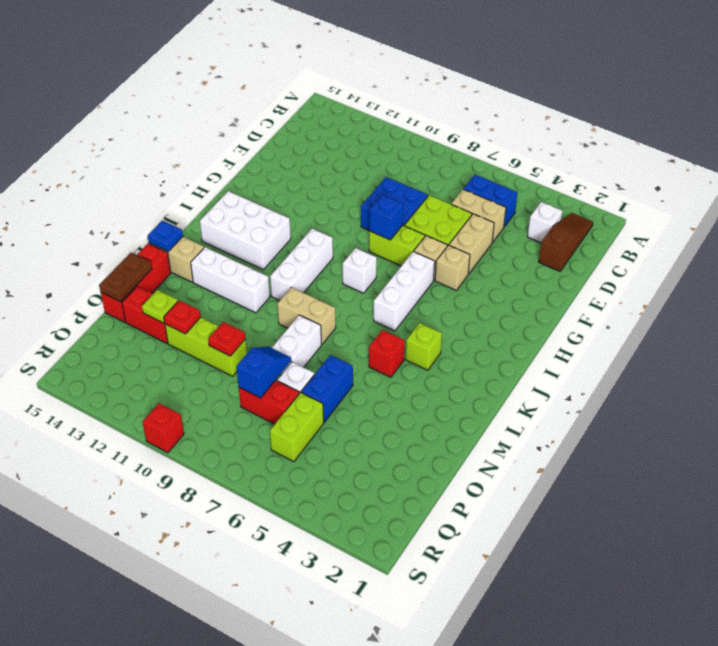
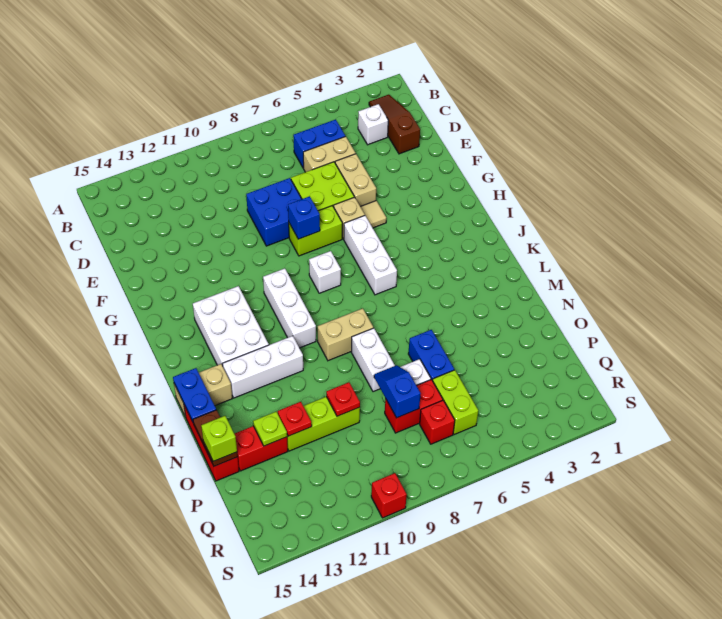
tan 1x1 brick [435,245,470,290] -> tan 1x1 tile [360,201,386,228]
white 2x3 brick [200,191,291,270] -> white 2x3 brick turned to [193,286,269,366]
lime 1x1 brick [406,323,442,370] -> lime 1x1 brick moved to [201,416,237,461]
red 1x1 brick [369,330,405,377] -> red 1x1 brick moved to [420,400,455,444]
blue 1x1 plate [148,220,183,252] -> blue 1x2 plate [173,368,216,422]

